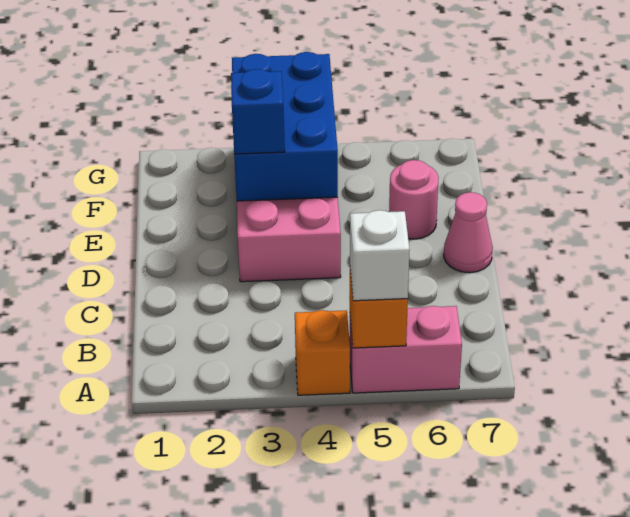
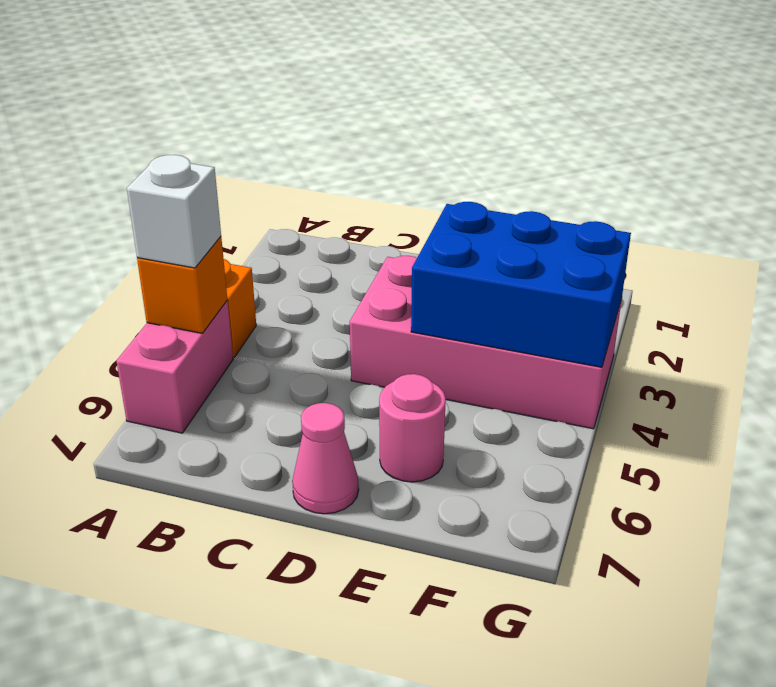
blue 1x1 brick [231,69,285,154] -> none

